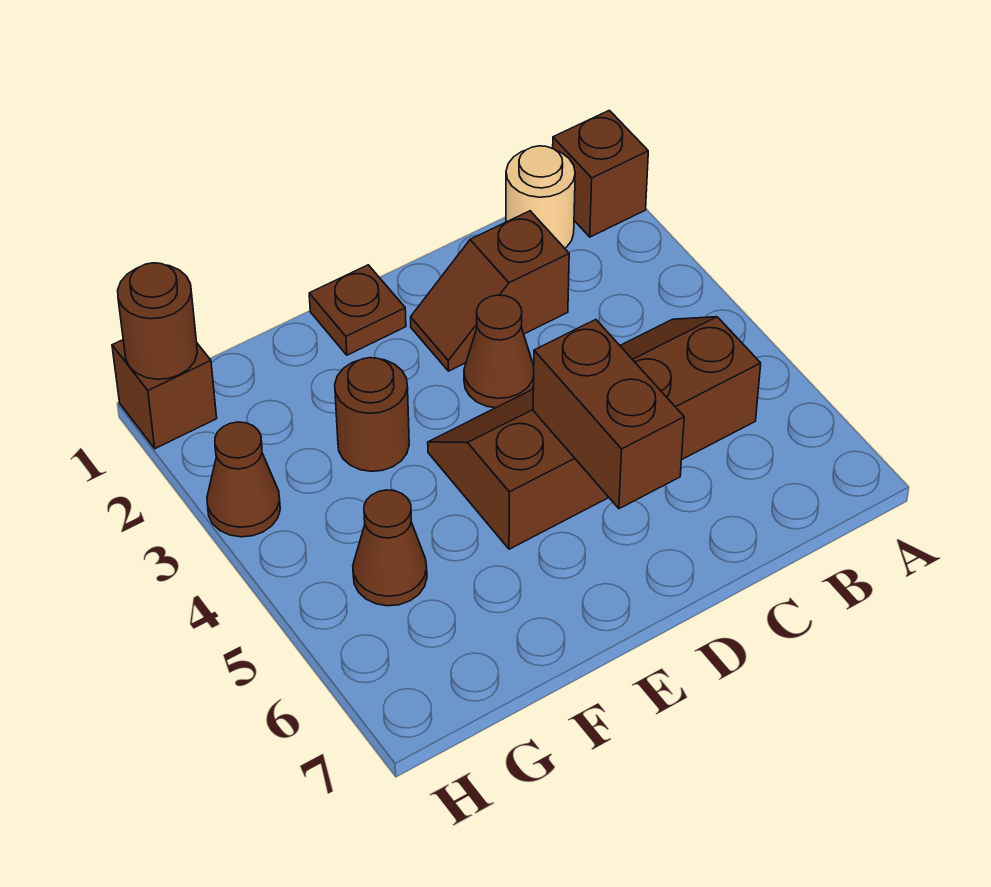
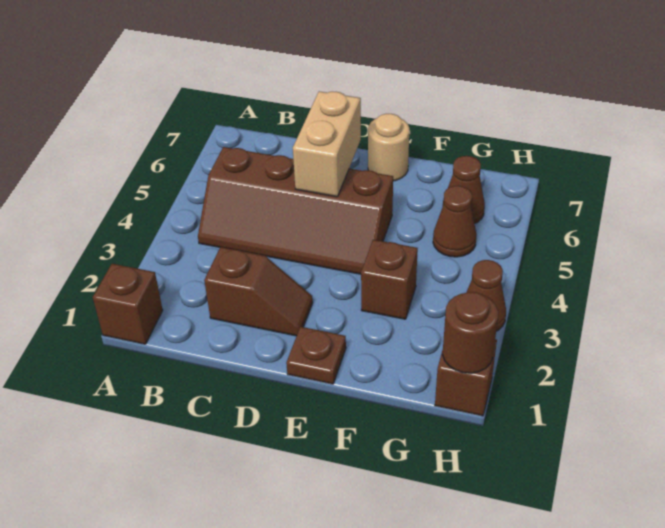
tan 1x1 round brick [506,146,575,248] -> tan 1x1 round brick moved to [368,114,409,181]
brown 1x1 cone [464,295,534,408] -> brown 1x1 cone moved to [443,156,485,224]
brown 1x2 brick [533,320,684,509] -> tan 1x2 brick [293,91,361,197]
brown 1x1 round brick [335,358,409,471] -> brown 1x1 brick [361,240,418,319]

